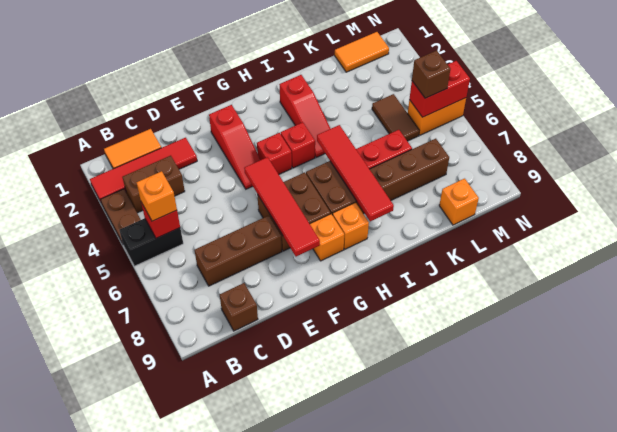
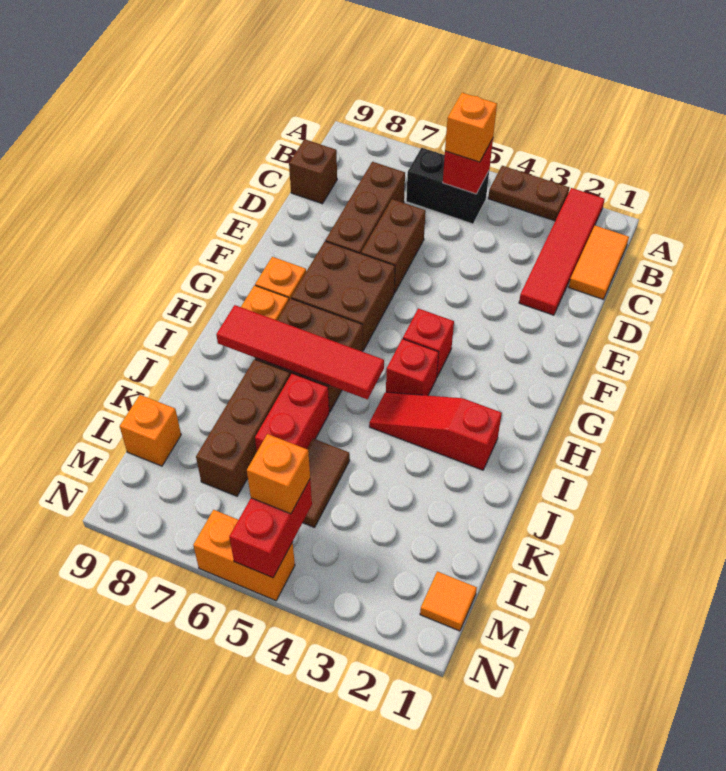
black 1x2 brick [119,218,183,266] -> black 1x2 brick turned to [406,148,489,224]
brown 1x2 brick [123,156,185,213] -> brown 1x2 brick moved to [361,199,426,293]
red 1x3 slope [209,105,260,189] -> none
red 1x4 tile [244,157,320,256] -> none
orange 1x2 tile [335,32,389,72] -> orange 1x1 tile [420,571,477,631]
brown 1x2 tile [372,94,419,141] -> brown 1x2 tile turned to [303,439,350,528]
orange 1x2 brick [408,98,466,135] -> orange 1x2 brick turned to [193,510,295,601]
brown 1x1 brick [412,50,450,98] -> orange 1x1 brick [247,434,310,514]

